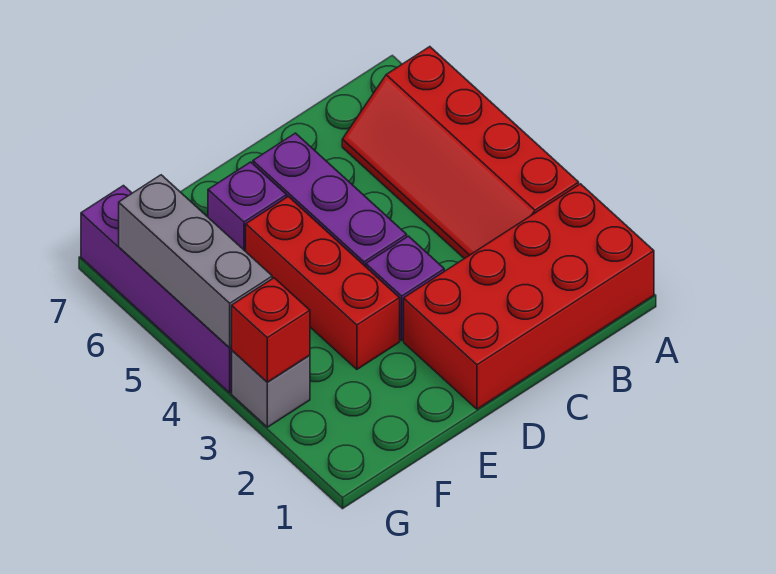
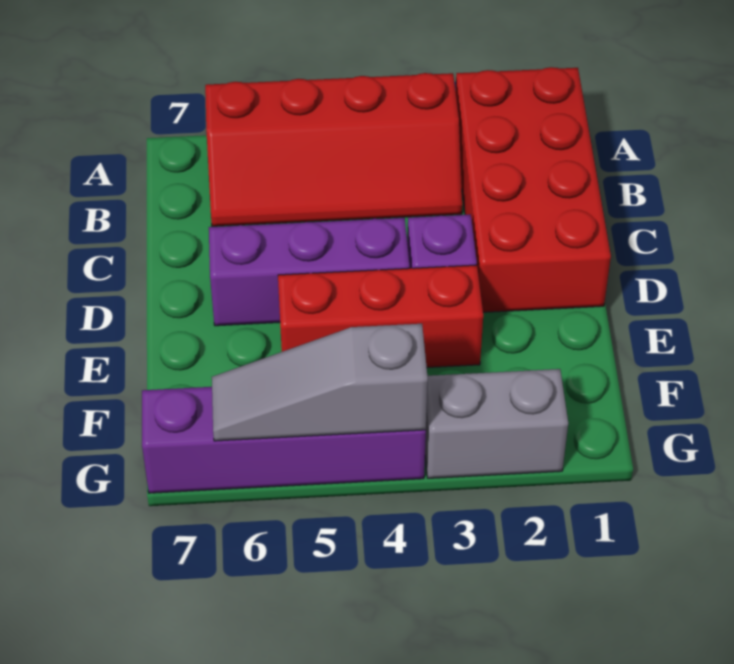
purple 1x1 brick [208,162,287,251] -> none
grey 1x1 brick [232,351,310,427] -> grey 1x2 brick [425,369,568,478]
red 1x1 brick [232,278,310,382] -> none
grey 1x3 brick [119,175,272,348] -> grey 1x3 slope [212,324,428,441]

